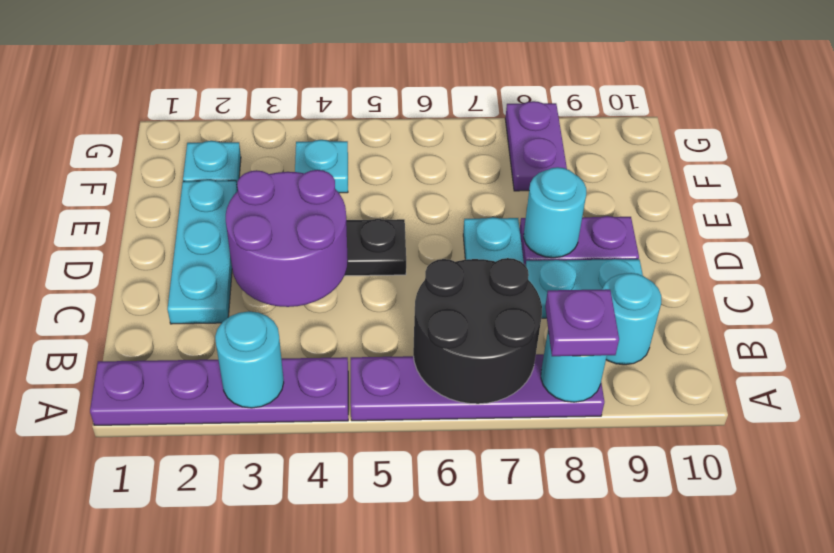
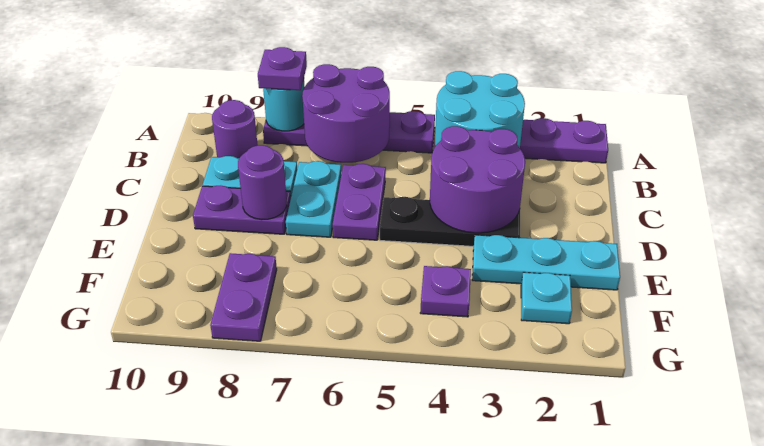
cyan 1x1 round brick [215,311,284,408] -> cyan 2x2 round brick [435,71,525,148]
black 2x2 round brick [413,258,542,404] -> purple 2x2 round brick [302,64,390,163]
cyan 1x1 round brick [602,273,661,365] -> purple 1x1 round brick [212,100,258,158]
cyan 1x3 plate [168,180,237,324] -> cyan 1x3 plate turned to [472,235,620,290]
none -> purple 1x2 plate [333,164,386,240]
cyan 1x1 round brick [524,167,586,258] -> purple 1x1 round brick [238,145,287,220]
cyan 1x1 plate [295,140,348,193] -> purple 1x1 plate [420,266,471,317]

